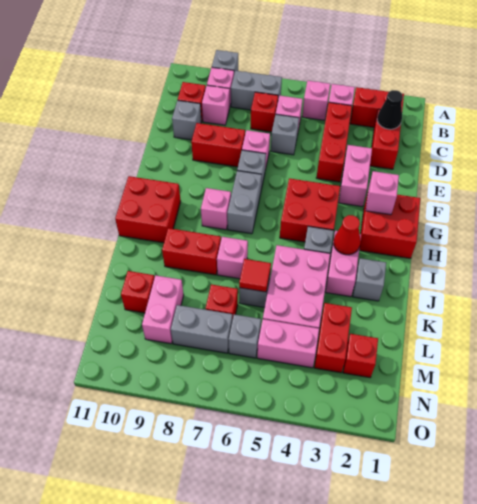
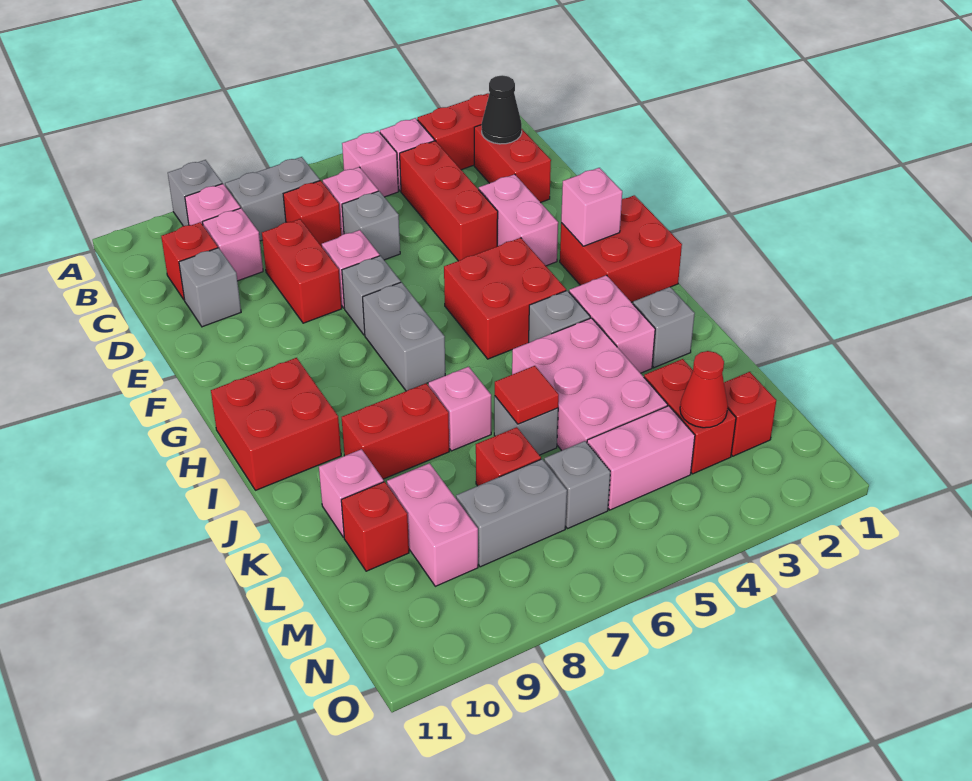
red 1x2 brick [191,123,245,167] -> red 1x2 brick turned to [262,219,342,323]
pink 1x1 brick [201,188,231,230] -> pink 1x1 brick moved to [319,449,384,537]
red 1x1 cone [334,215,361,255] -> red 1x1 cone moved to [680,351,728,428]

